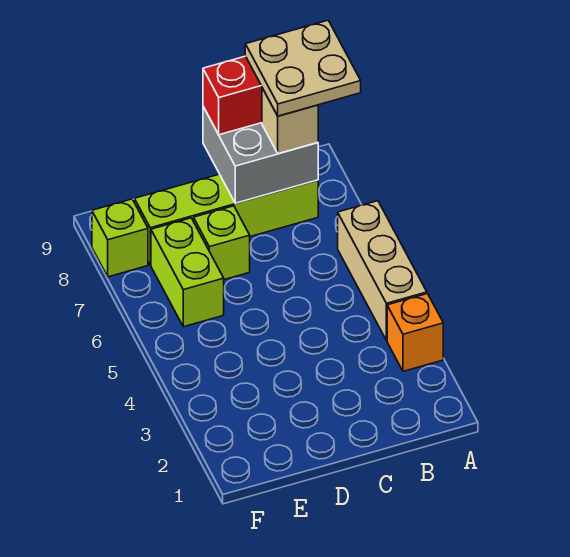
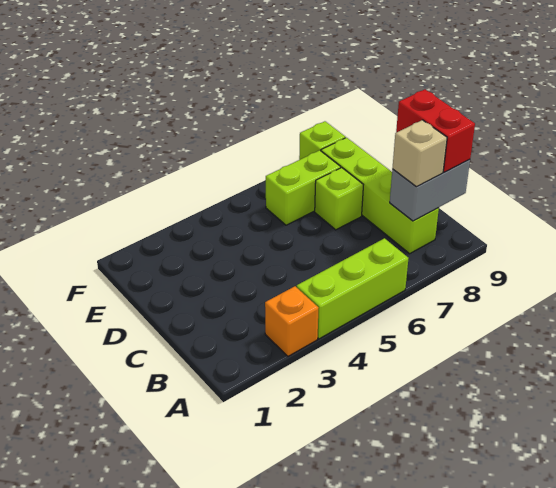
tan 1x3 brick [338,201,427,340] -> lime 1x3 brick [297,238,408,339]
tan 2x2 plate [245,20,361,116] -> none
grey 2x2 brick [203,107,318,203] -> grey 1x2 brick [390,160,470,221]

